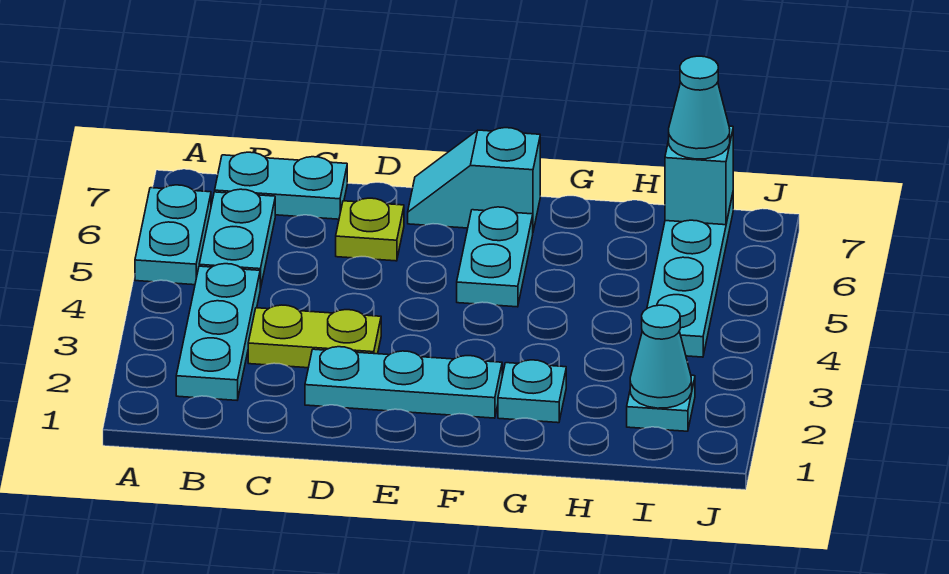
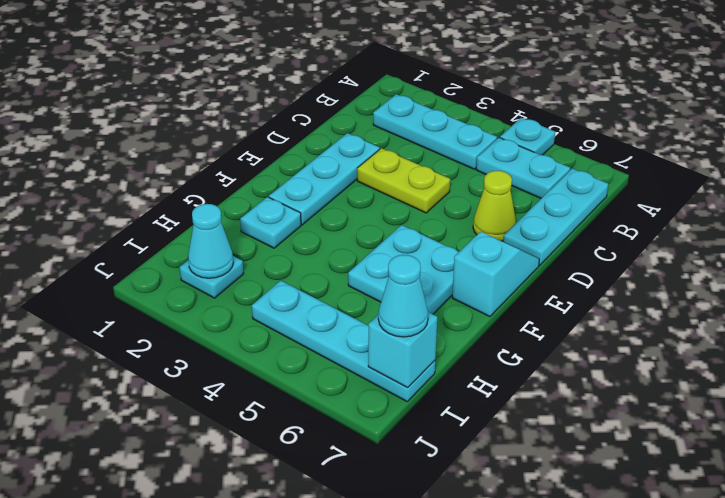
cyan 1x2 plate [135,185,211,285] -> cyan 1x1 plate [500,118,555,155]
cyan 1x2 plate [215,152,347,219] -> cyan 1x3 plate [503,168,608,265]
lime 1x2 plate [248,305,381,368] -> lime 1x2 plate turned to [357,148,450,213]
lime 1x1 plate [336,198,404,261] -> lime 1x1 cone [473,171,516,241]
cyan 1x2 plate [457,207,533,307] -> cyan 2x2 plate [348,225,458,314]

